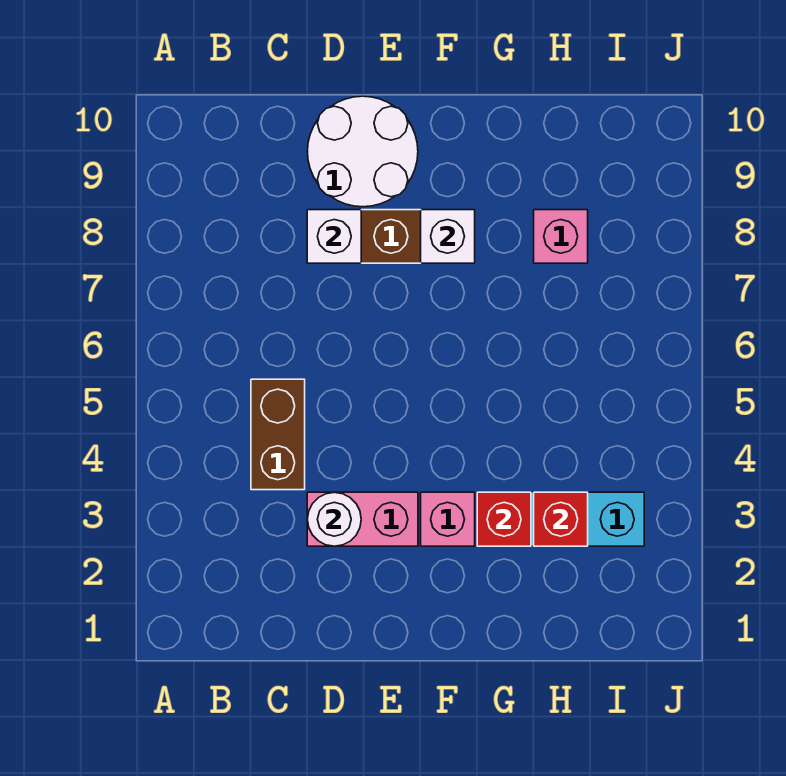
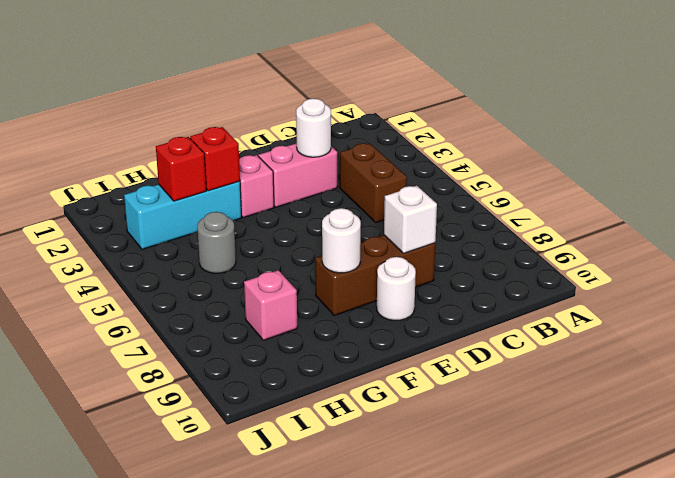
white 2x2 round brick [307,96,418,207] -> white 1x1 round brick [377,257,416,320]
white 1x1 brick [421,210,475,263] -> white 1x1 round brick [322,208,361,273]
none -> grey 1x1 round brick [197,212,236,273]

